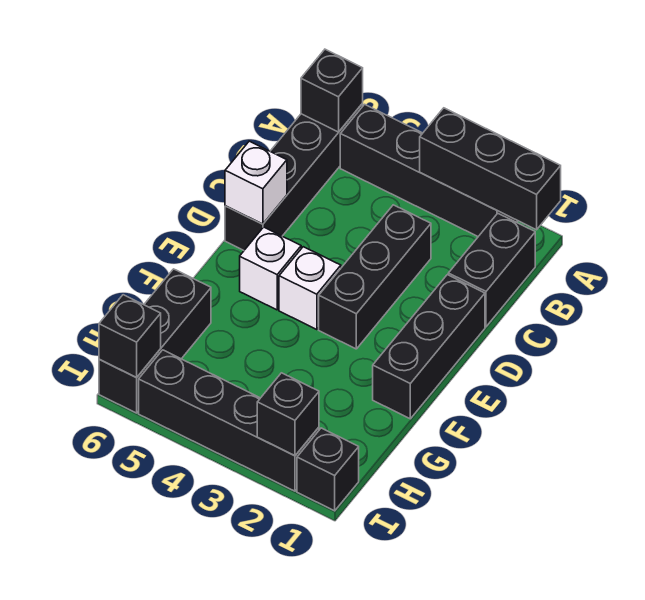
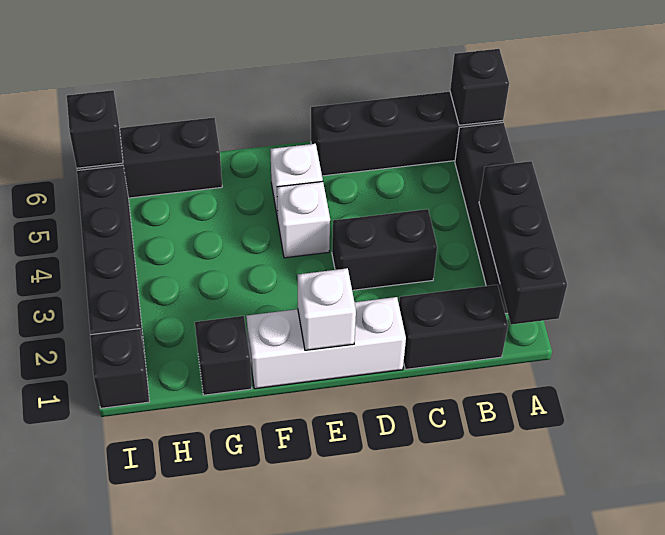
black 1x3 brick [319,205,431,349] -> black 1x2 brick [332,209,437,290]
black 1x3 brick [373,275,485,419] -> white 1x3 brick [246,297,406,389]
white 1x1 brick [225,141,287,224] -> white 1x1 brick moved to [298,268,356,351]
black 1x1 brick [257,373,319,455] -> black 1x1 brick moved to [195,316,252,395]

